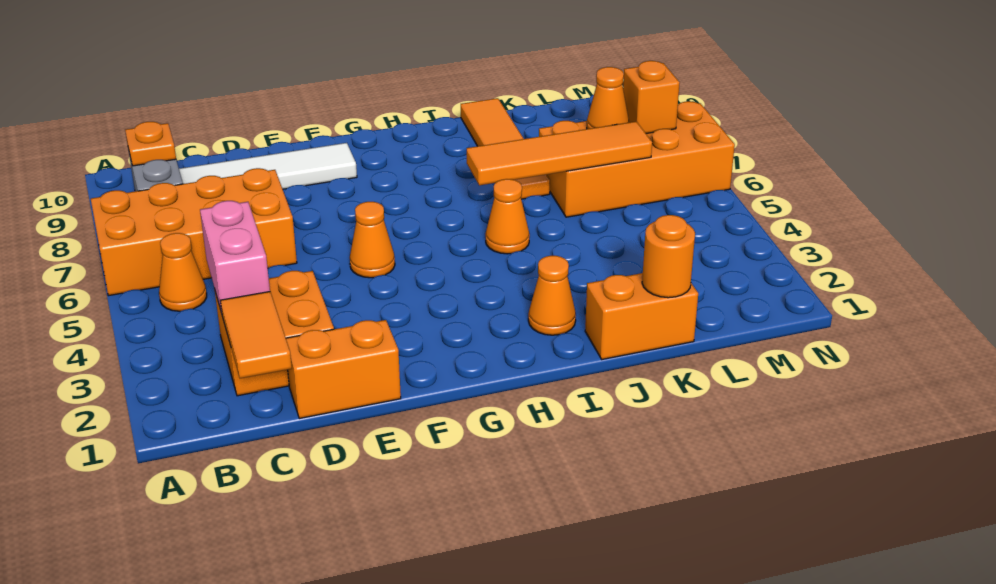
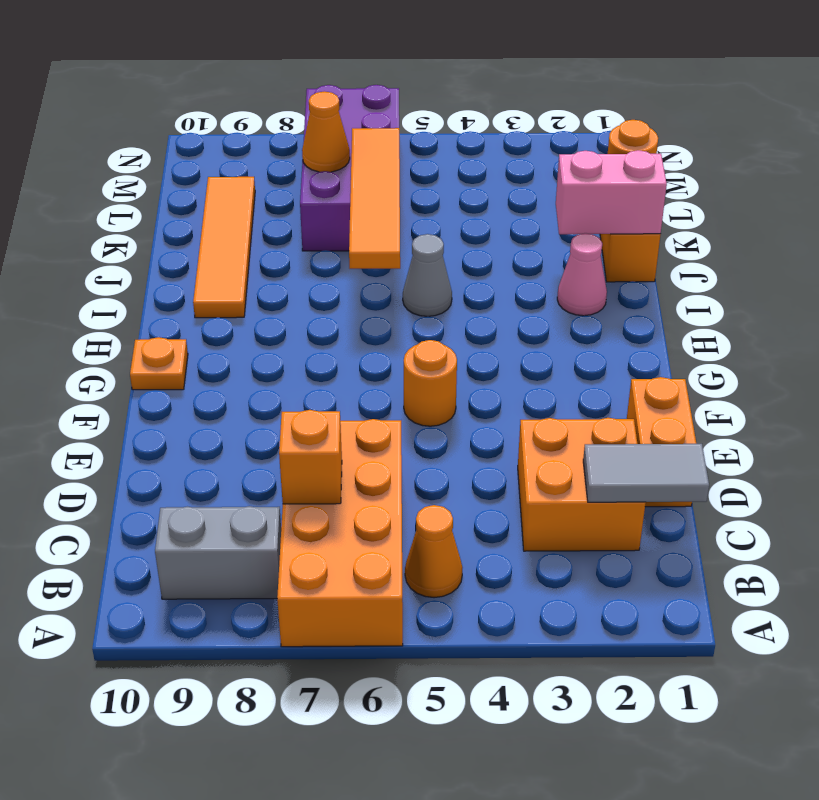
orange 1x1 plate [125,122,176,166] -> orange 1x1 plate moved to [130,337,188,390]
orange 1x2 tile [220,292,292,378] -> grey 1x2 tile [583,444,709,502]
pink 1x2 brick [200,201,270,313] -> pink 1x2 brick moved to [556,150,667,234]
white 1x4 tile [179,143,357,189] -> none
orange 1x1 cone [350,202,395,278] -> orange 1x1 round brick [404,340,457,426]
orange 1x1 cone [528,256,576,335] -> pink 1x1 cone [557,233,607,316]
orange 1x1 cone [485,179,530,254] -> grey 1x1 cone [403,234,452,316]
orange 1x4 tile [461,98,550,199] -> orange 1x4 tile turned to [193,177,255,318]
orange 2x4 brick [539,101,735,217] -> purple 2x4 brick [300,85,399,251]
orange 1x1 brick [623,61,680,133] -> orange 1x1 brick moved to [279,410,342,504]

